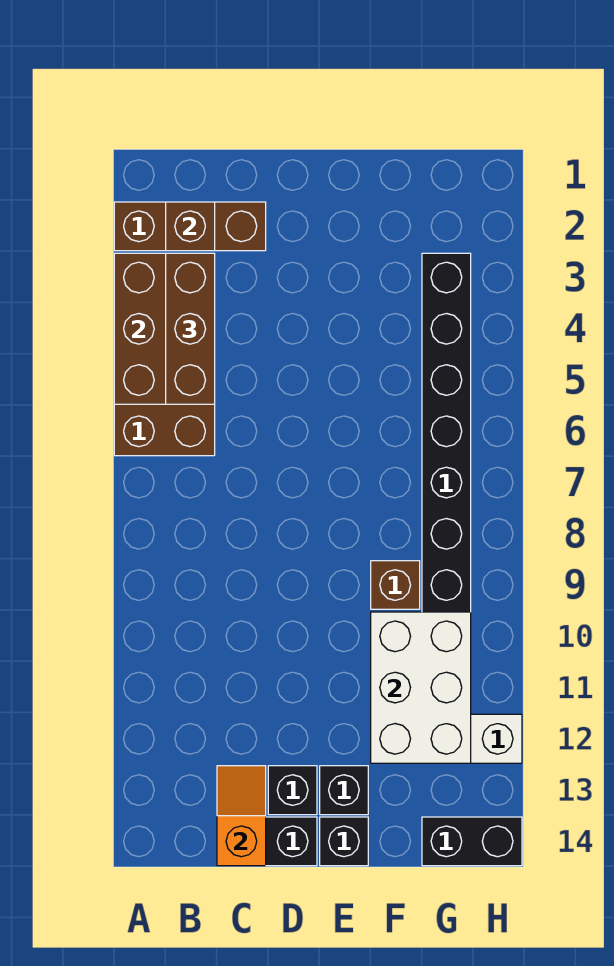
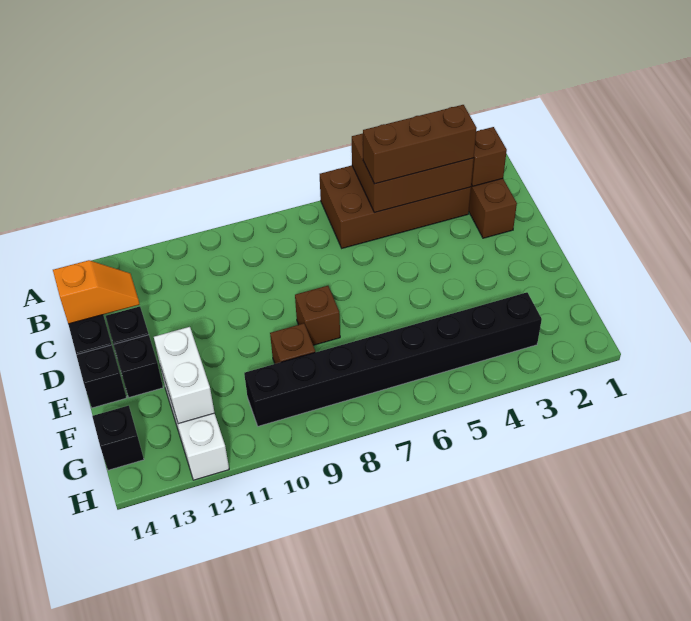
none -> brown 1x1 brick [295,286,340,345]
white 2x3 brick [371,612,471,763] -> white 1x2 brick [154,327,215,424]
black 1x2 brick [422,817,522,866] -> black 1x1 brick [92,406,144,470]

